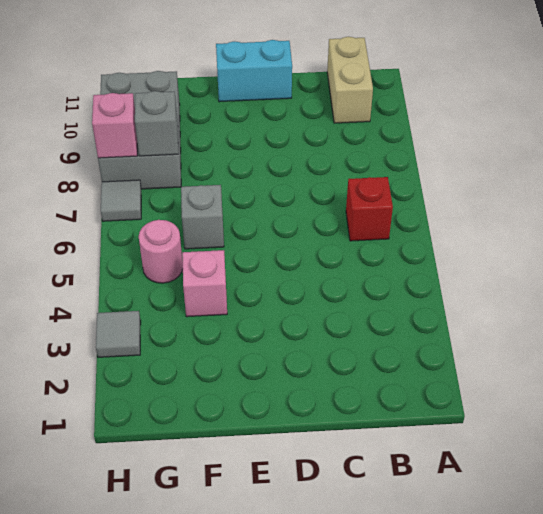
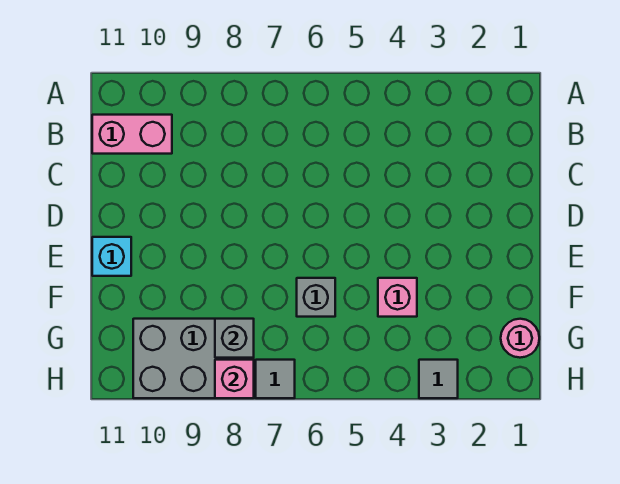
red 1x1 brick [346,177,393,241] -> none
tan 1x2 brick [327,37,373,123] -> pink 1x2 brick [92,115,172,154]
cyan 1x2 brick [216,40,292,102] -> cyan 1x1 brick [92,237,131,276]
pink 1x1 round brick [139,220,183,283] -> pink 1x1 round brick moved to [501,319,539,358]

